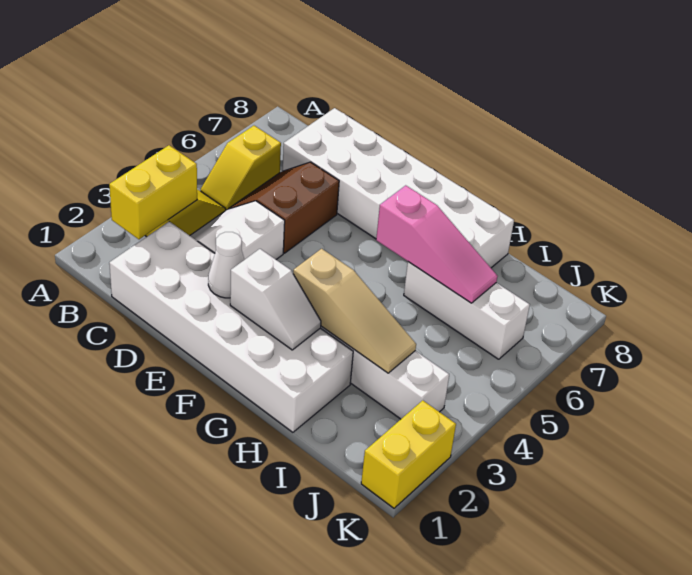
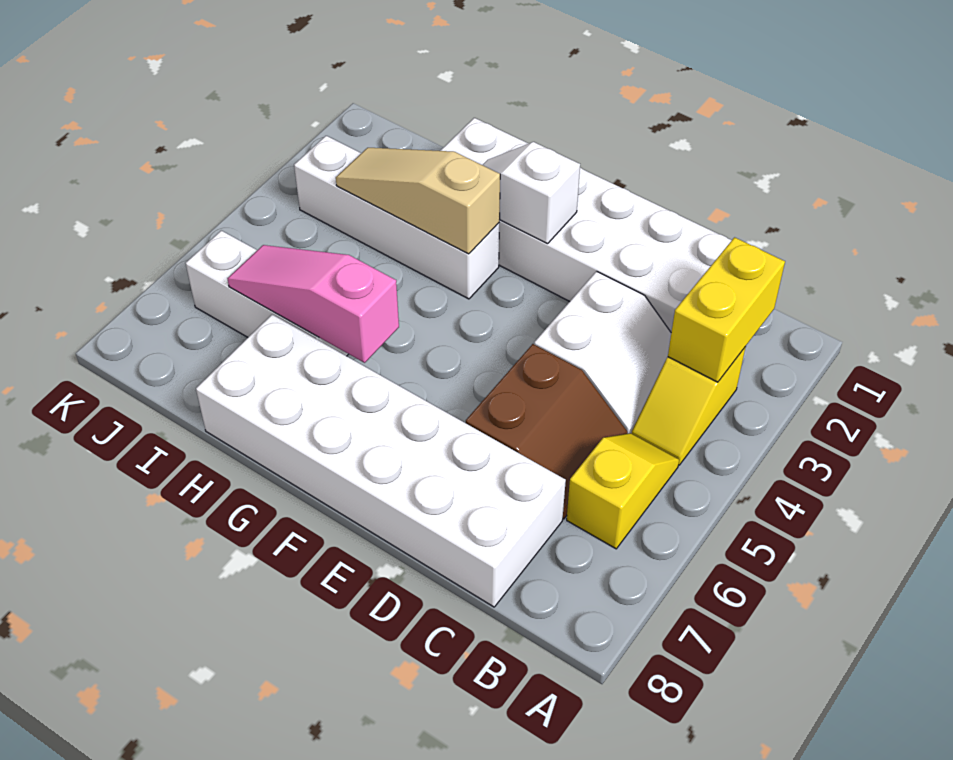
white 1x1 cone [208,232,244,298] -> none
yellow 1x2 brick [361,400,456,508] -> none

